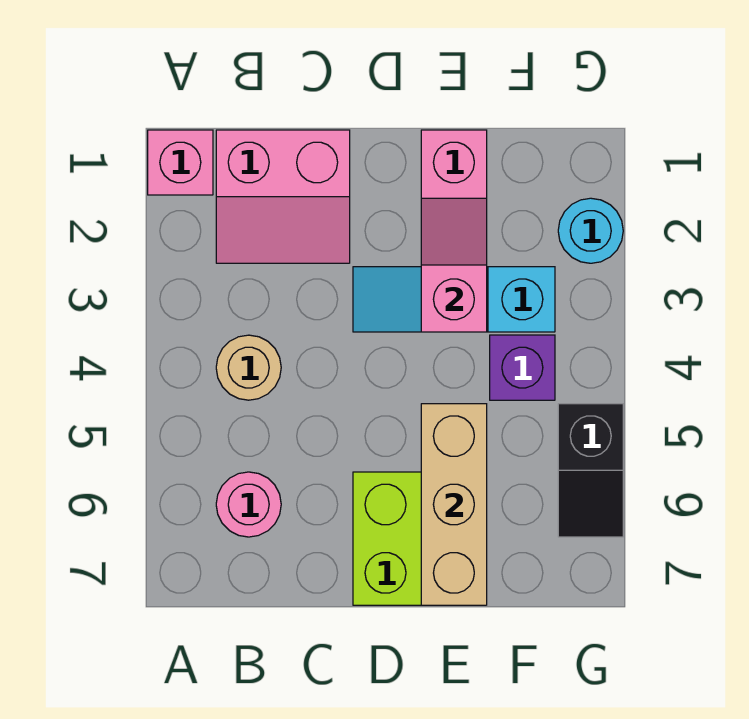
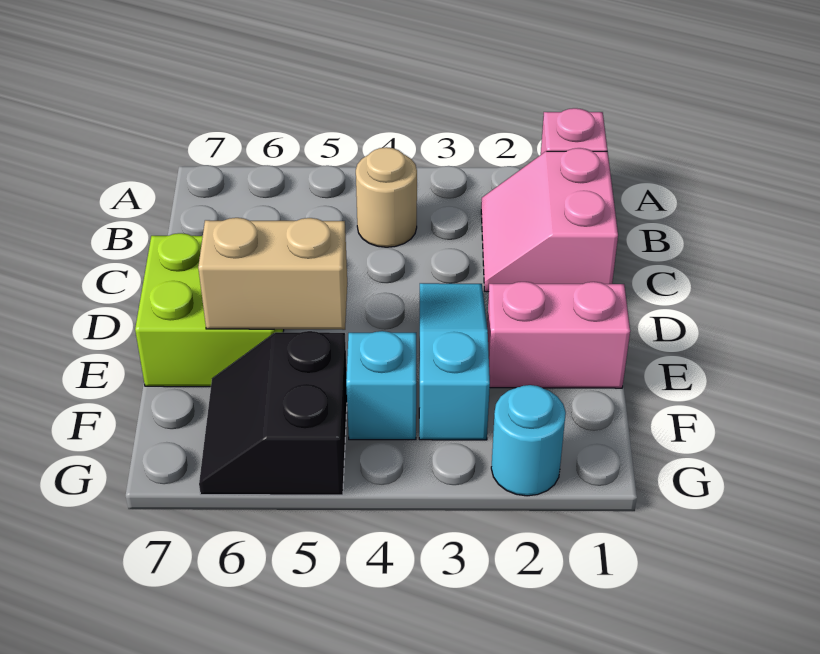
pink 1x1 round brick [216,472,281,537] -> none
pink 1x2 slope [421,198,487,332] -> none
tan 1x3 brick [421,404,487,605] -> tan 1x2 brick [198,218,347,330]
purple 1x1 brick [490,335,555,400] -> cyan 1x1 brick [346,331,416,440]
black 1x2 slope [558,404,623,537] -> black 2x2 slope [199,331,347,495]

